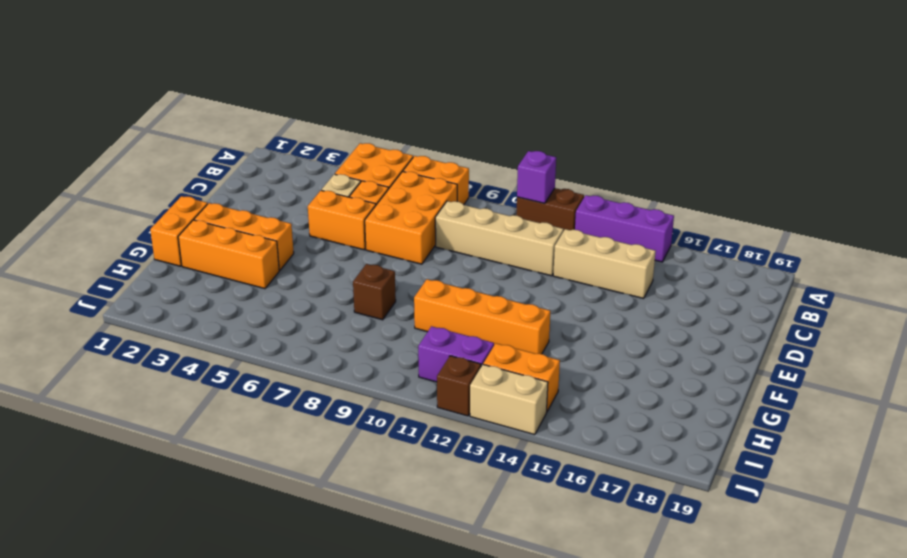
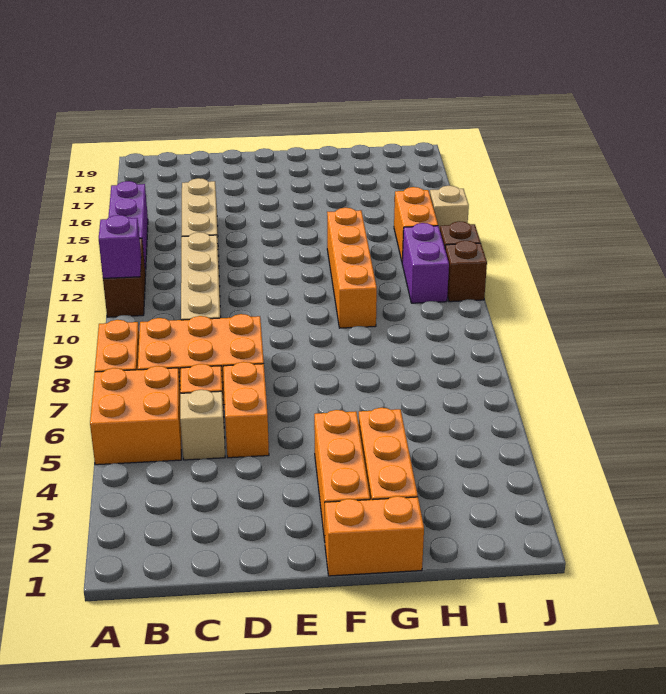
brown 1x1 brick [353,264,396,320] -> brown 1x1 brick moved to [445,241,487,302]
tan 1x2 brick [470,365,548,435] -> tan 1x1 brick [430,186,469,230]

